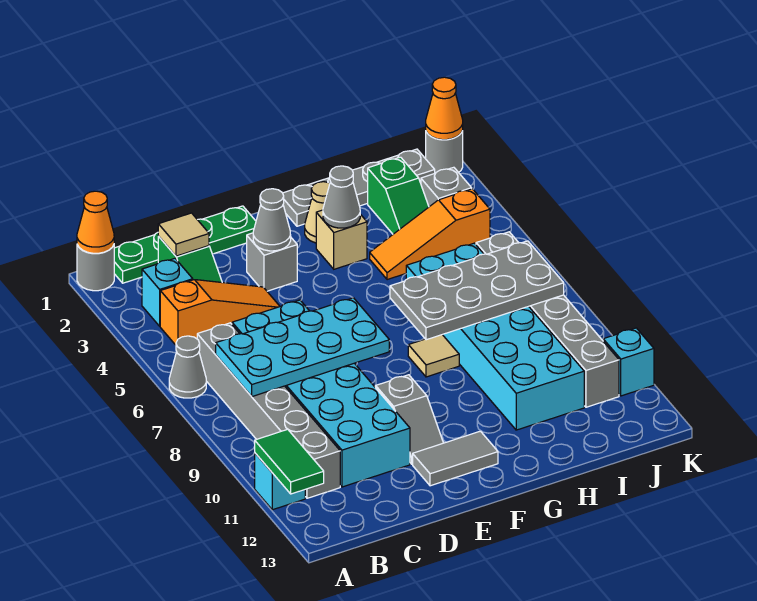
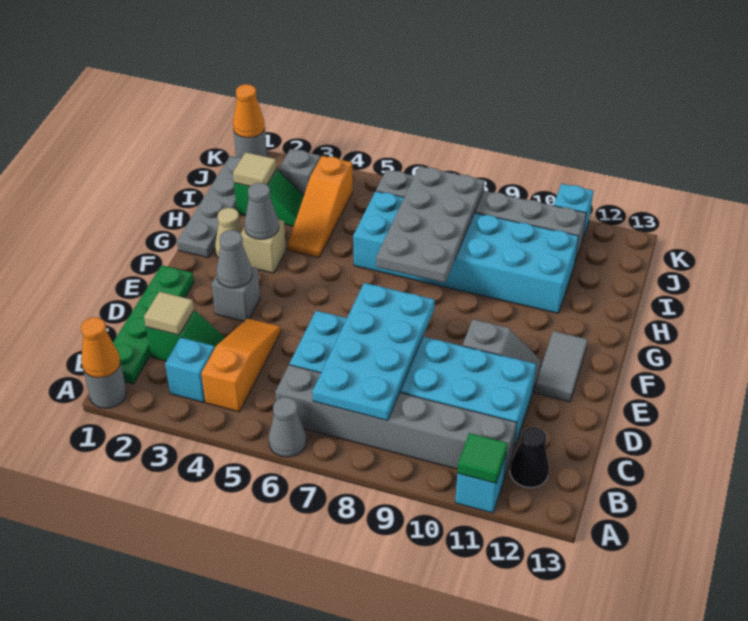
green 1x2 tile [255,429,324,494] -> green 1x1 tile [457,433,508,483]
none -> black 1x1 cone [510,427,549,488]
tan 1x1 tile [408,335,459,377] -> tan 1x1 tile moved to [233,152,276,186]

